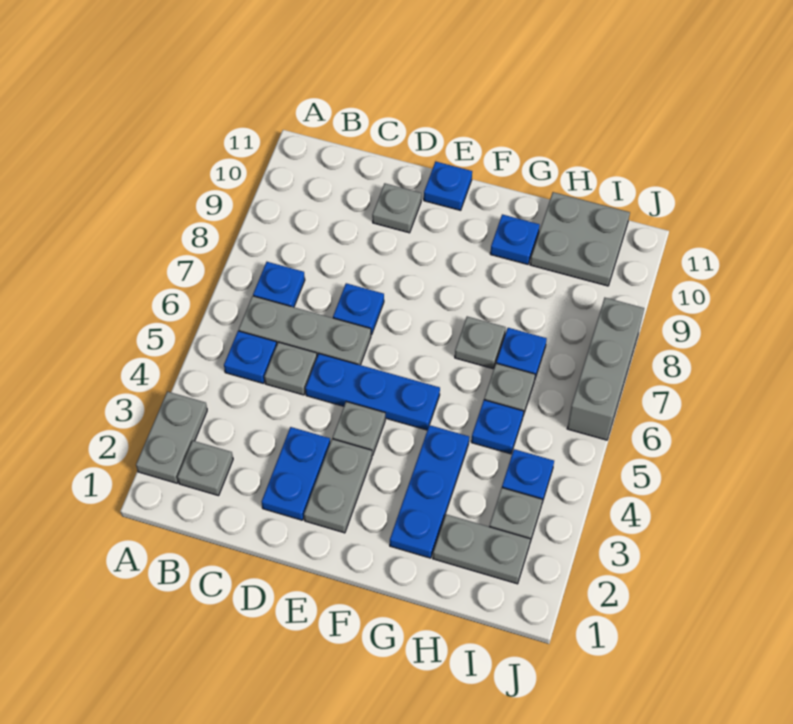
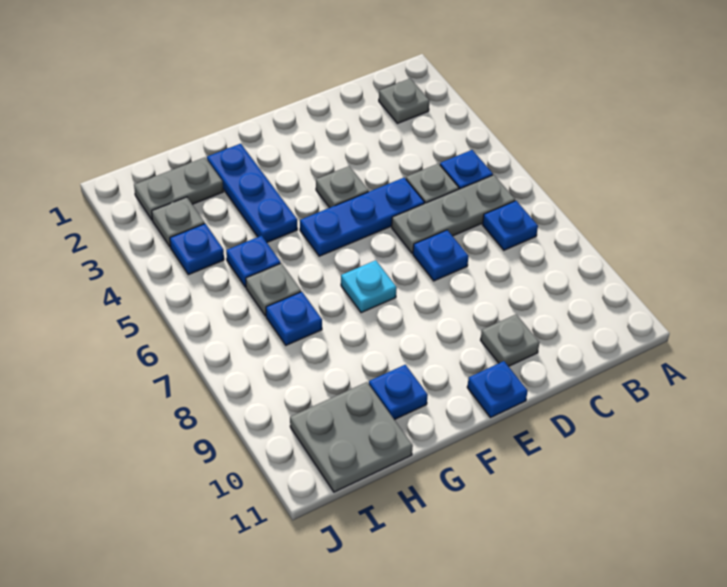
grey 1x2 plate [136,392,207,483] -> none
blue 1x2 plate [262,427,330,520] -> none
grey 1x2 plate [304,439,372,533] -> none
none -> cyan 1x1 plate [341,260,397,313]
grey 1x1 plate [455,316,506,369] -> none
grey 1x3 brick [567,298,644,440] -> none

